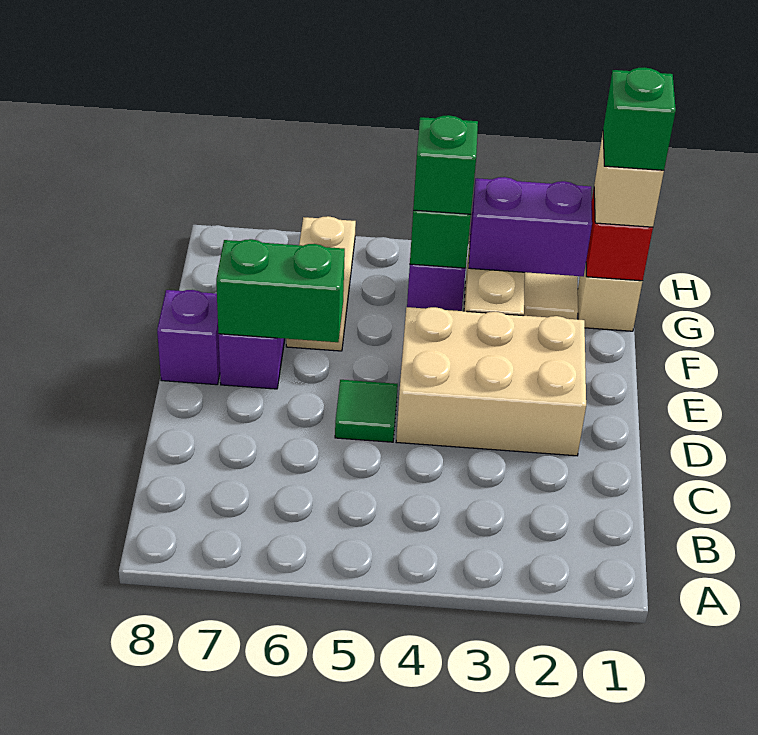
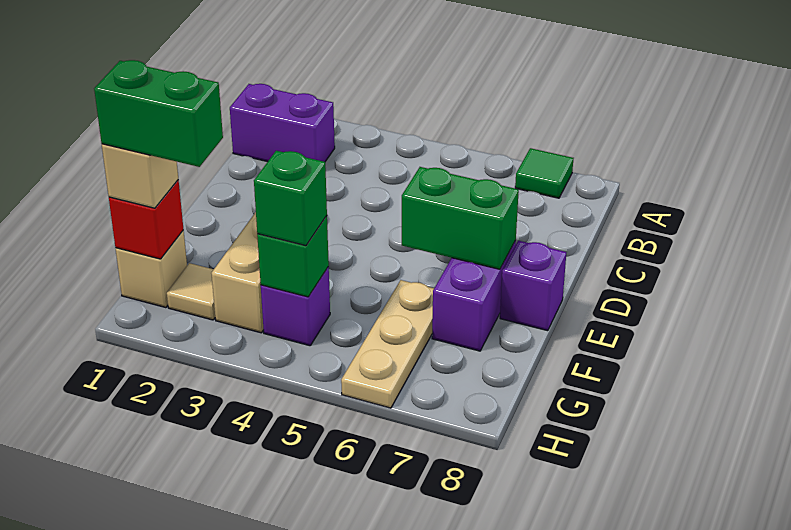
tan 2x3 brick [396,307,586,456] -> none
green 1x1 tile [335,380,398,442] -> green 1x1 tile moved to [515,148,573,198]
green 1x1 brick [603,67,676,170] -> green 1x2 brick [94,60,223,167]
purple 1x2 brick [469,177,592,276] -> purple 1x2 brick moved to [230,84,335,162]

